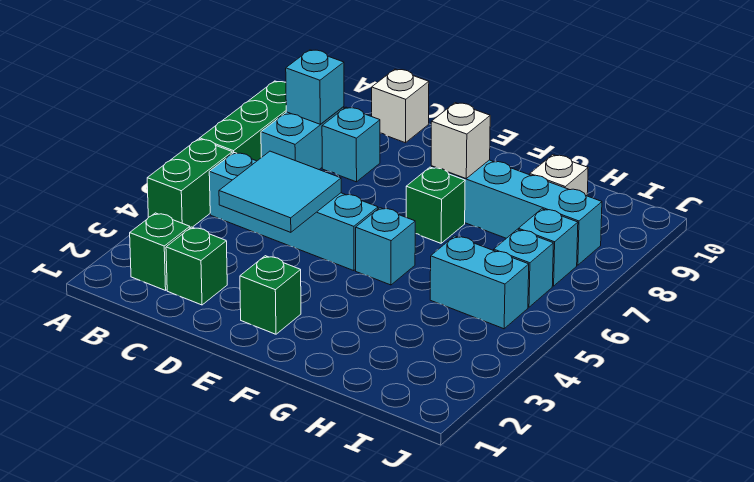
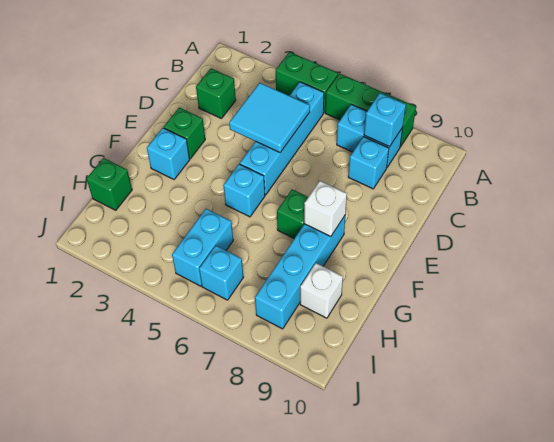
green 1x1 brick [130,213,190,290] -> green 1x1 brick moved to [87,158,132,210]
white 1x1 brick [372,69,429,143] -> none
cyan 1x1 brick [518,209,578,286] -> cyan 1x1 brick moved to [147,128,190,179]

